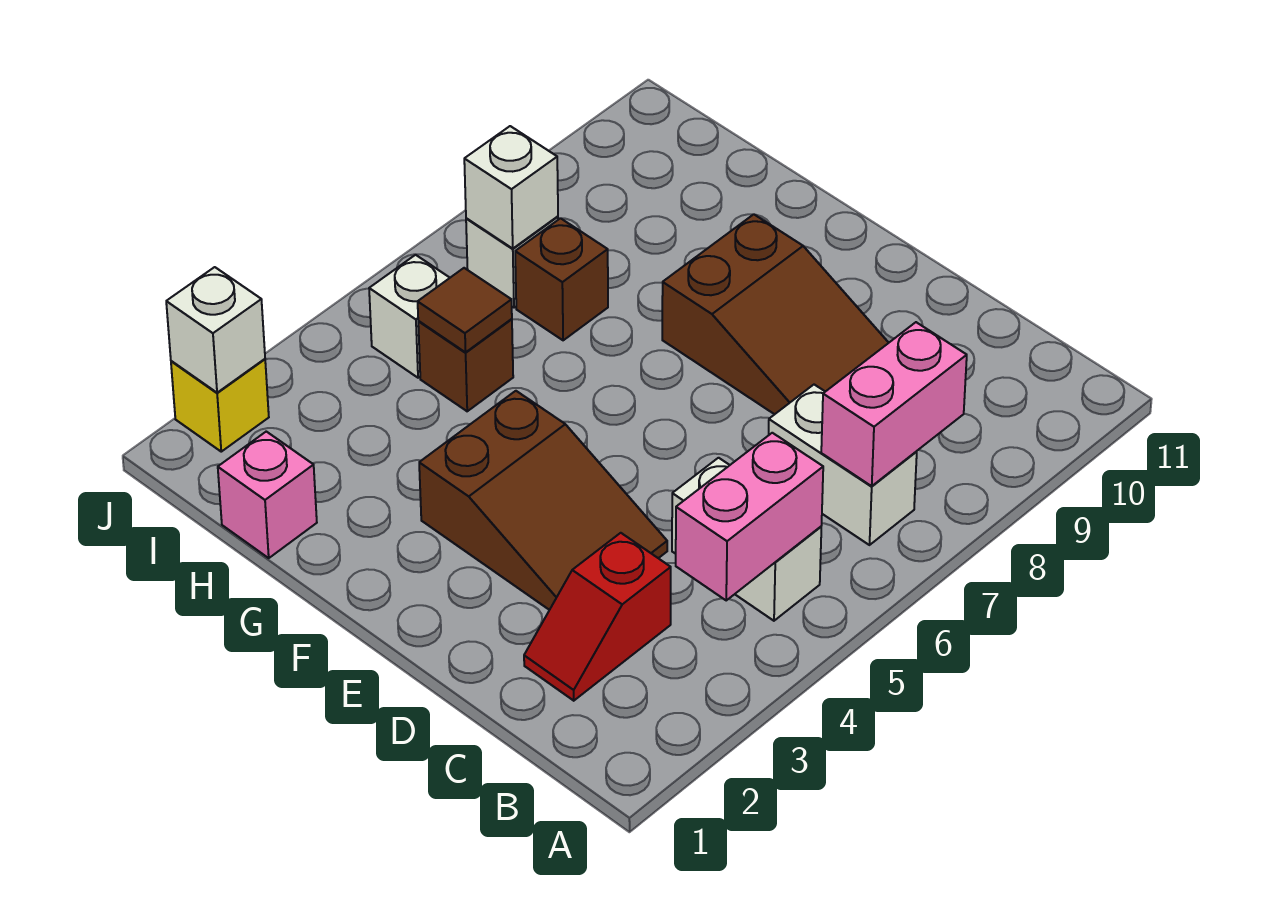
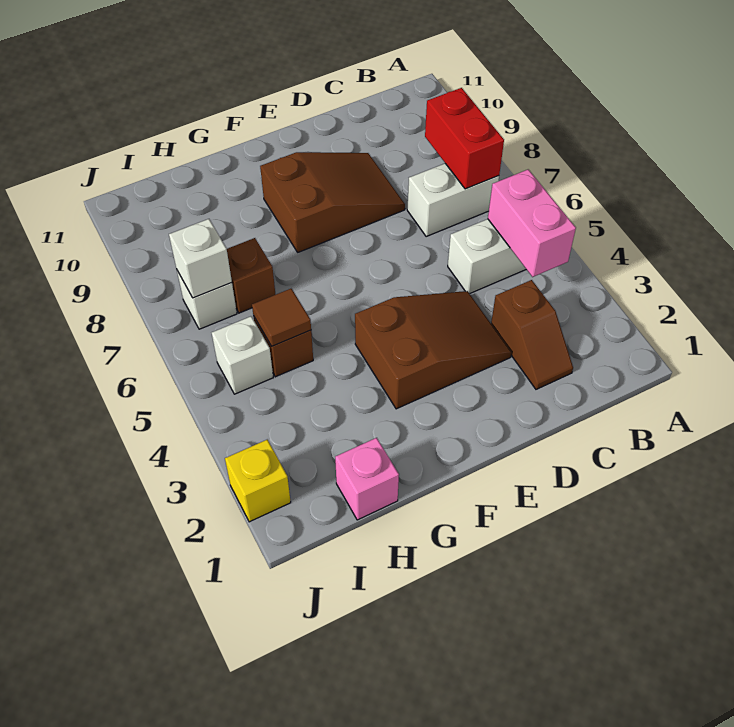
pink 1x2 brick [821,322,967,486] -> red 1x2 brick [425,88,504,189]
red 1x2 slope [524,533,671,701] -> brown 1x2 slope [491,280,573,389]
white 1x1 brick [166,267,265,393] -> none

